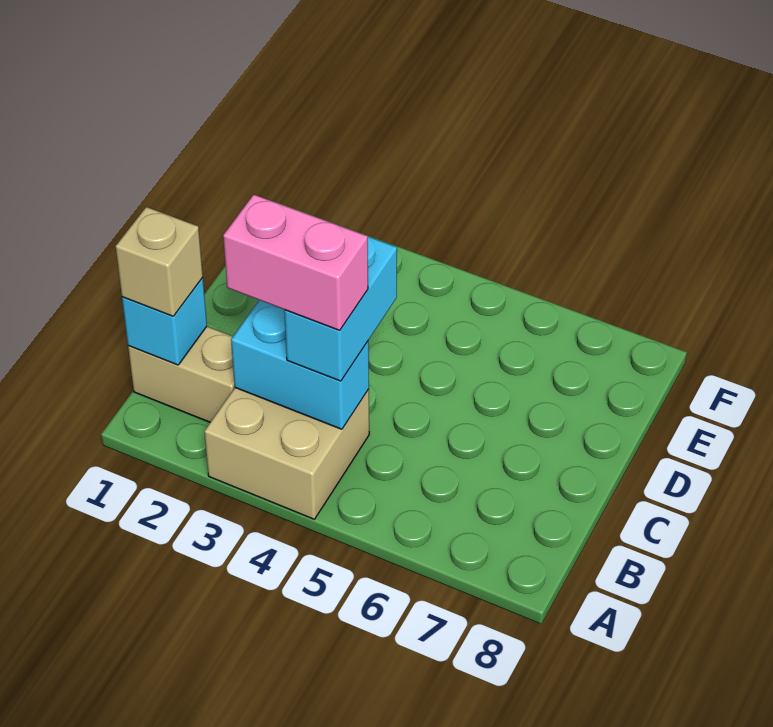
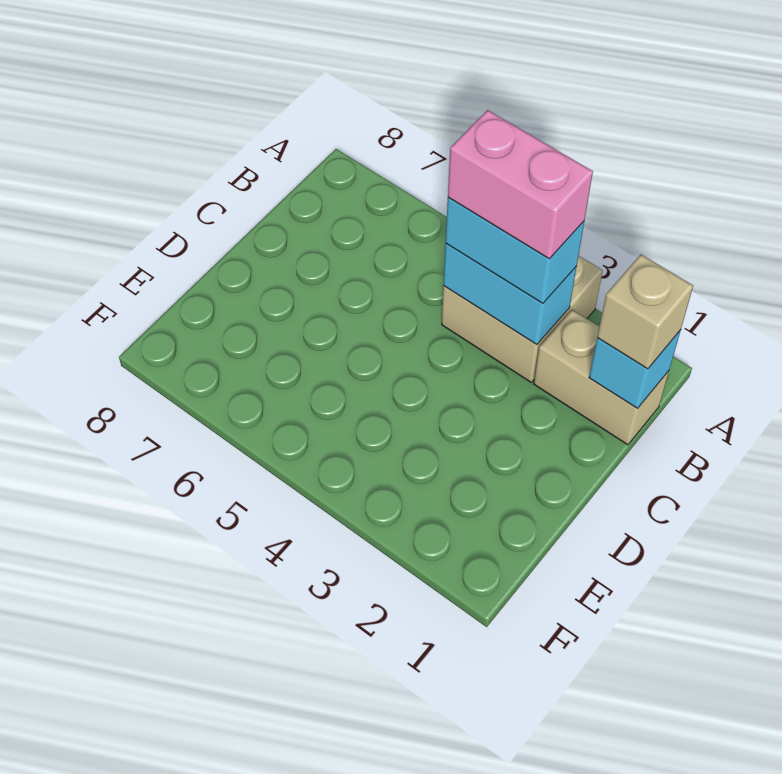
cyan 1x2 brick [284,237,397,381] -> cyan 1x2 brick turned to [446,197,584,303]

